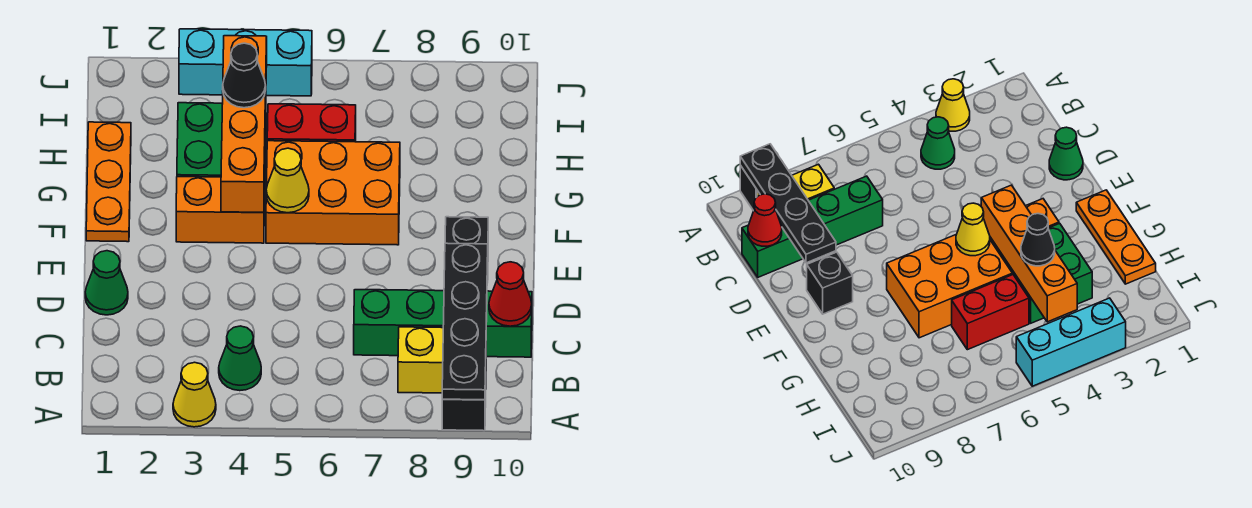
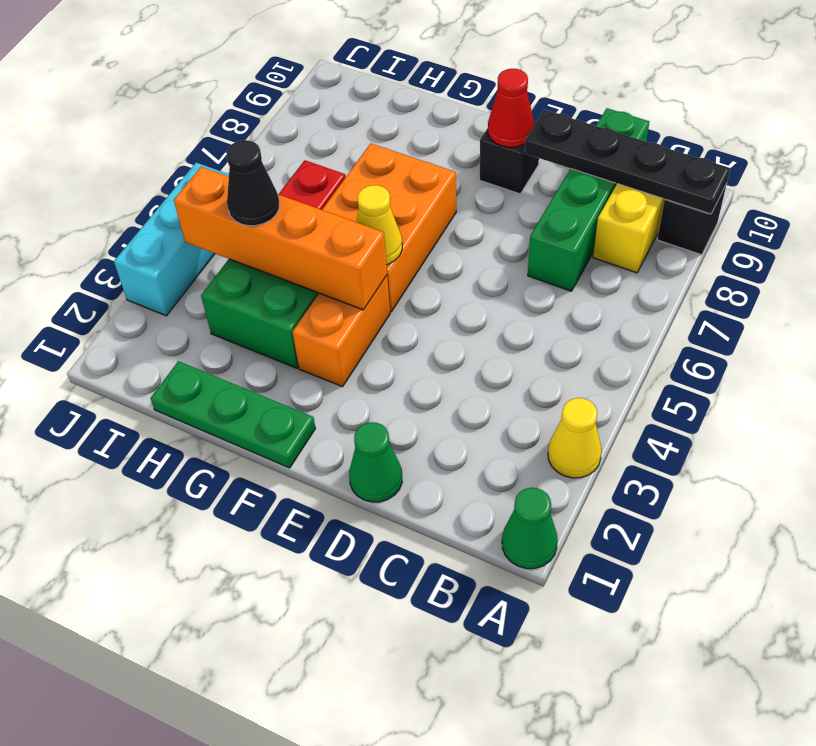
green 1x1 cone [219,326,261,391] -> green 1x1 cone moved to [502,488,558,569]
red 1x1 cone [489,262,532,326] -> red 1x1 cone moved to [488,69,534,147]
orange 1x3 plate [86,122,131,242] -> green 1x3 plate [151,361,315,468]

